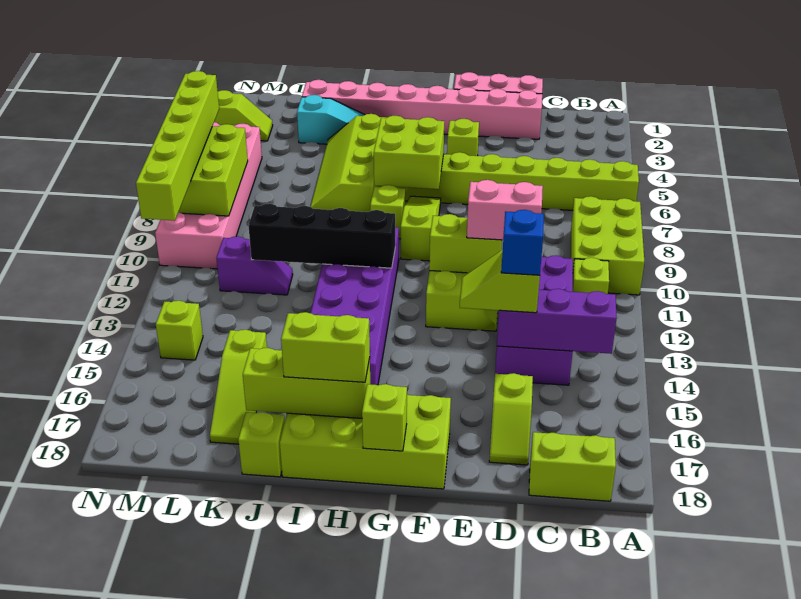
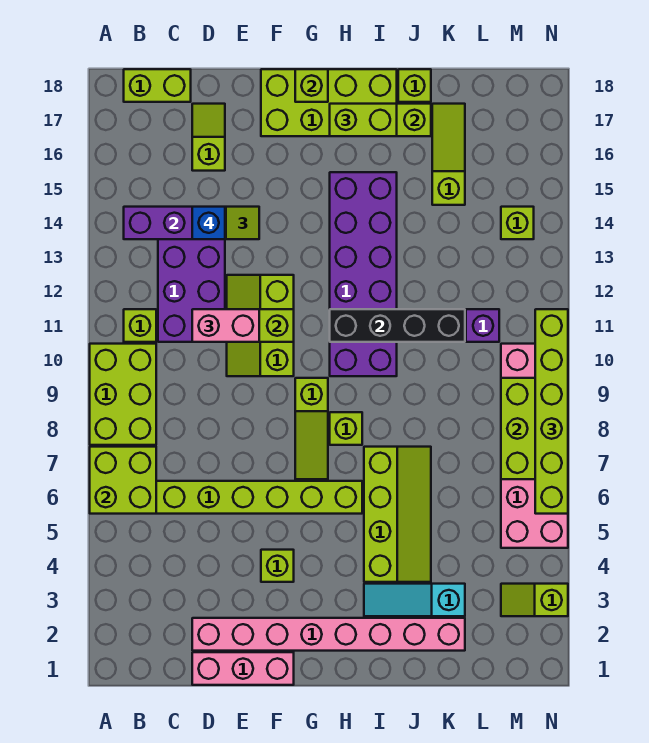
lime 2x2 brick [374,116,444,189] -> lime 2x2 brick moved to [90,447,156,514]

